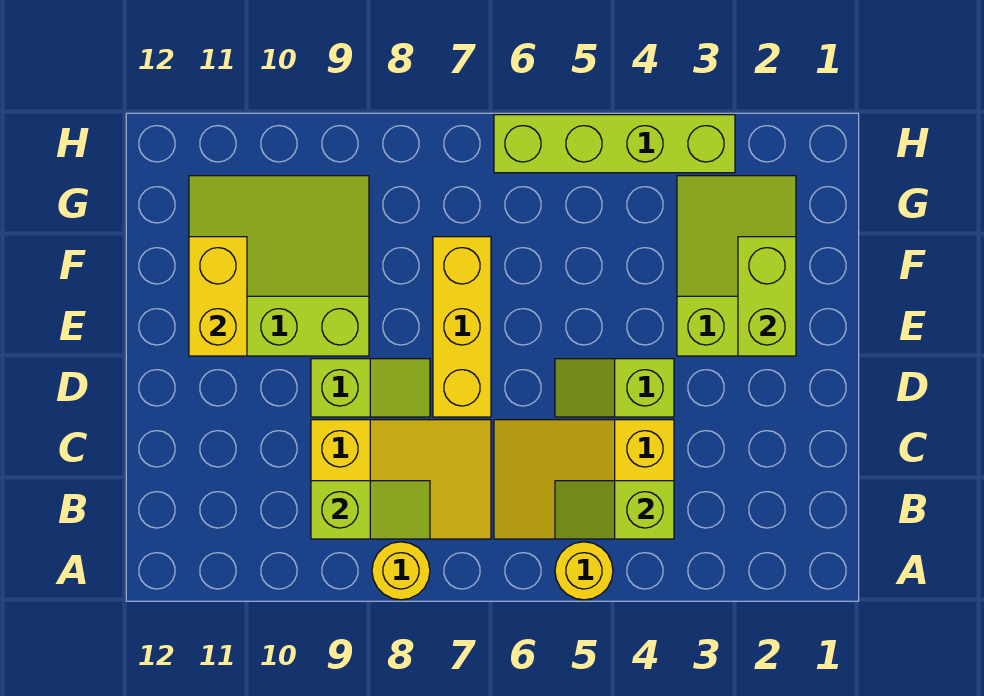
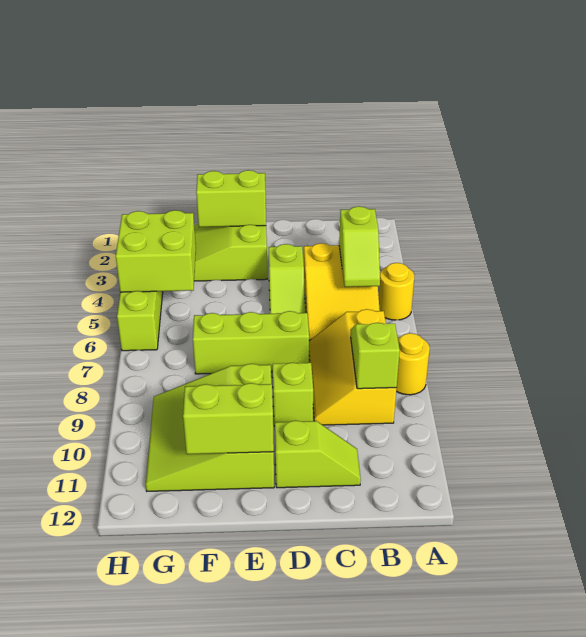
yellow 2x3 slope [311,420,491,539] -> yellow 2x3 slope turned to [309,309,397,425]
none -> lime 1x2 slope [275,420,361,488]
yellow 1x3 brick [433,237,491,417] -> lime 1x3 brick [193,311,309,374]
yellow 1x2 brick [189,237,247,356] -> lime 1x2 brick [183,383,274,454]
none -> lime 2x2 brick [116,210,196,292]

